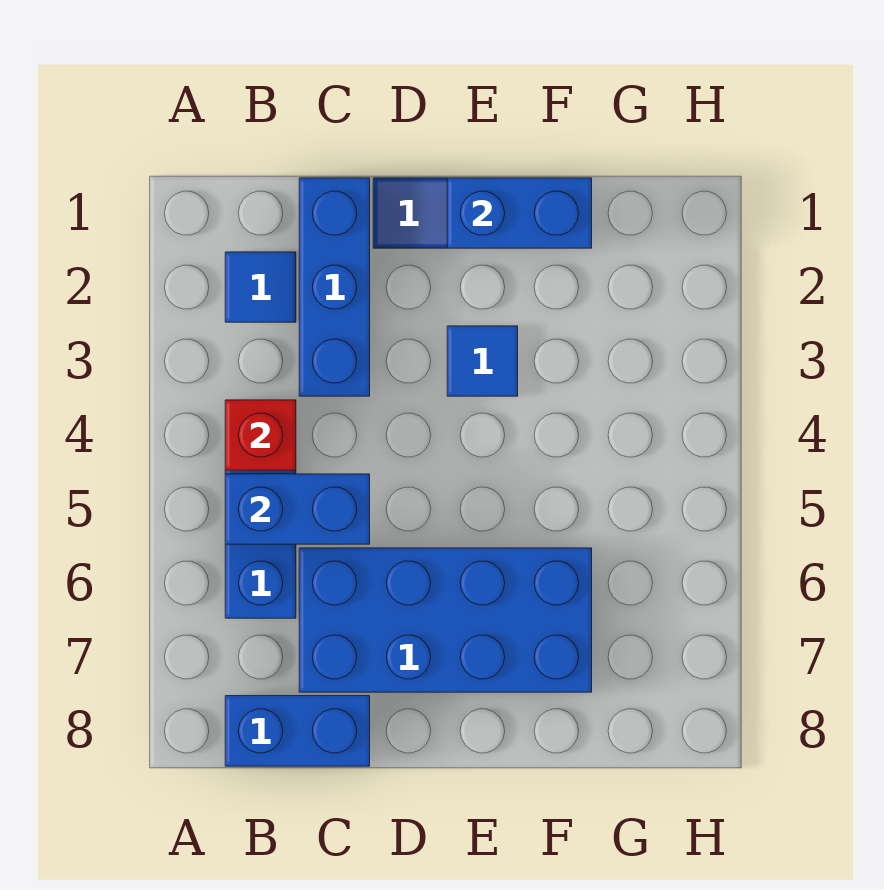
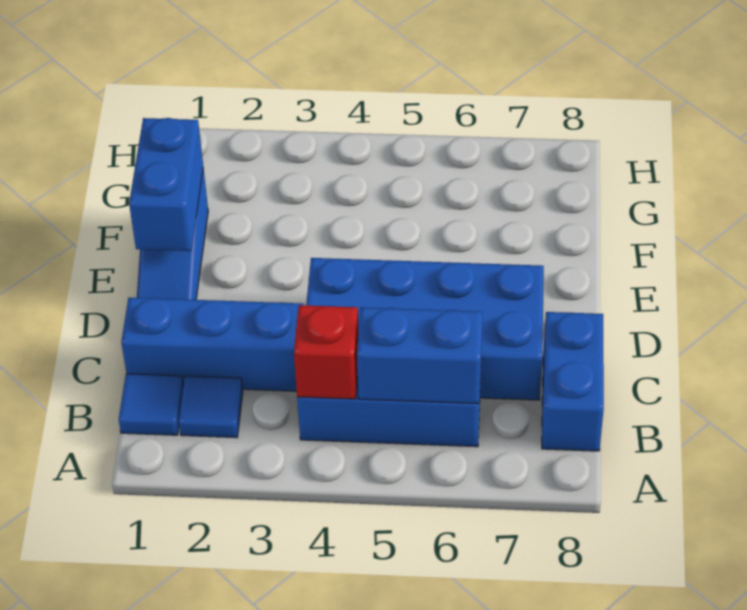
blue 1x2 brick [225,474,370,544] -> blue 1x2 brick turned to [357,307,482,404]
blue 2x4 brick [299,548,592,692] -> blue 2x4 brick turned to [306,258,544,400]
blue 1x1 tile [447,326,518,396] -> blue 1x1 tile moved to [119,374,184,435]

